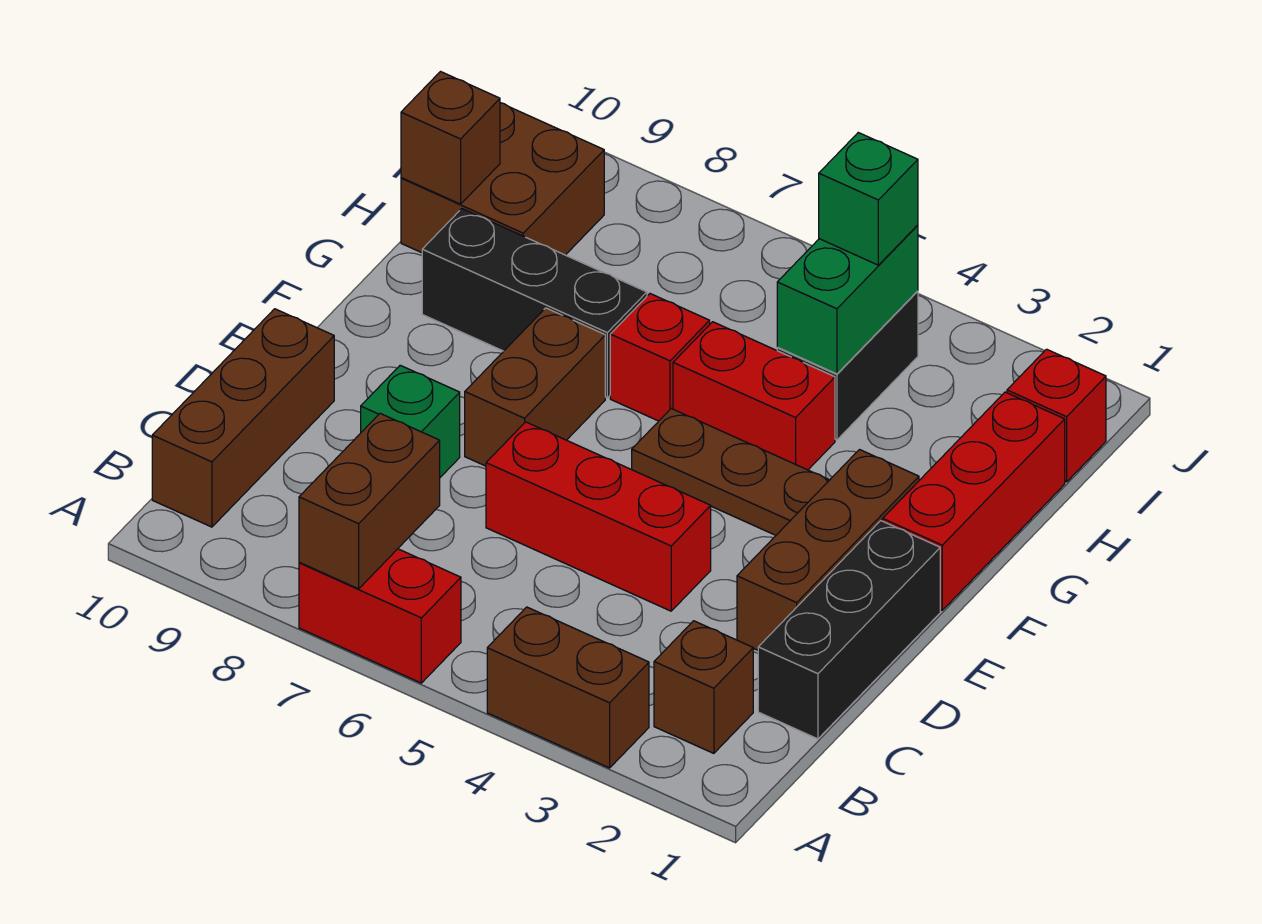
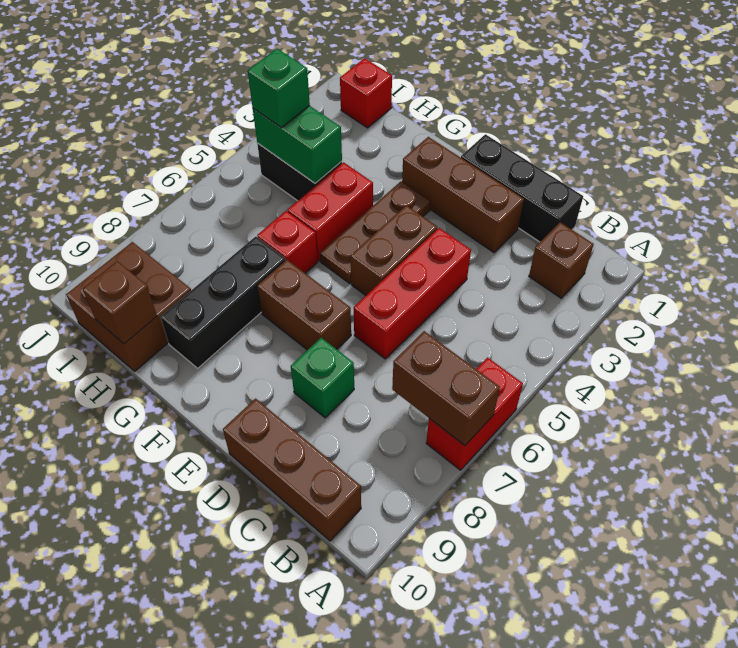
brown 1x2 brick [487,607,649,768] -> brown 1x2 brick moved to [351,205,437,295]
red 1x3 brick [883,392,1065,610] -> none

